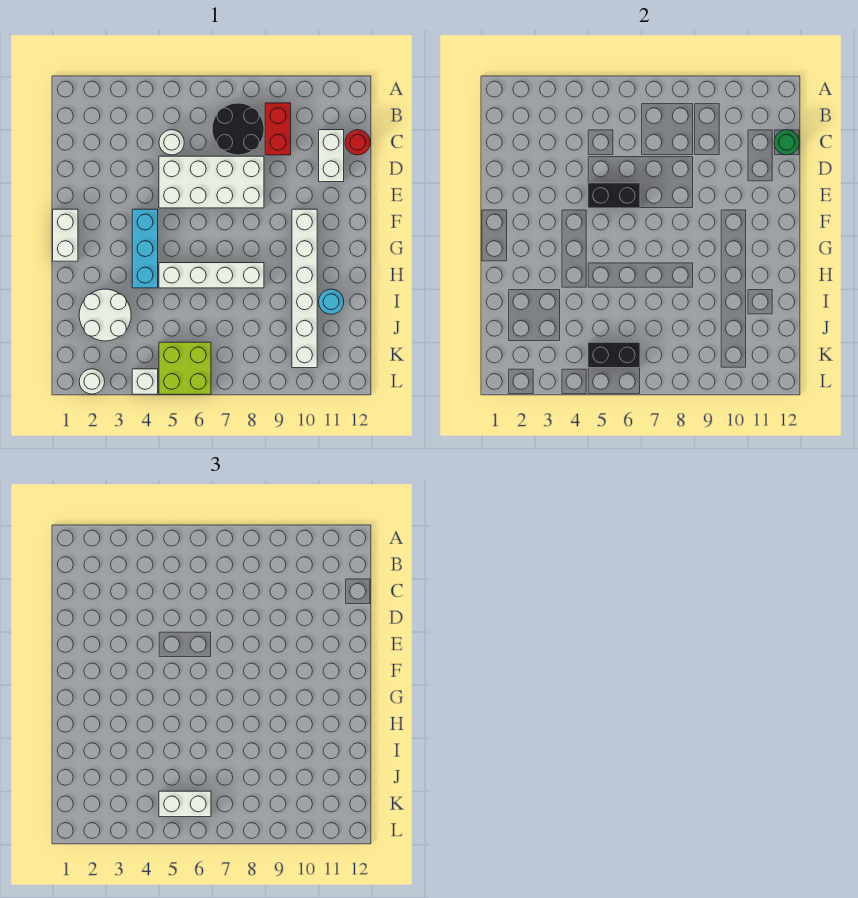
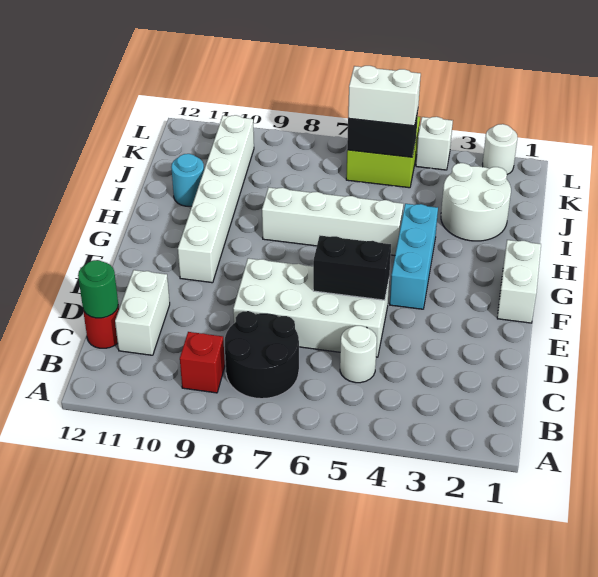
red 1x2 brick [265,103,291,155] -> red 1x1 brick [180,332,225,393]

